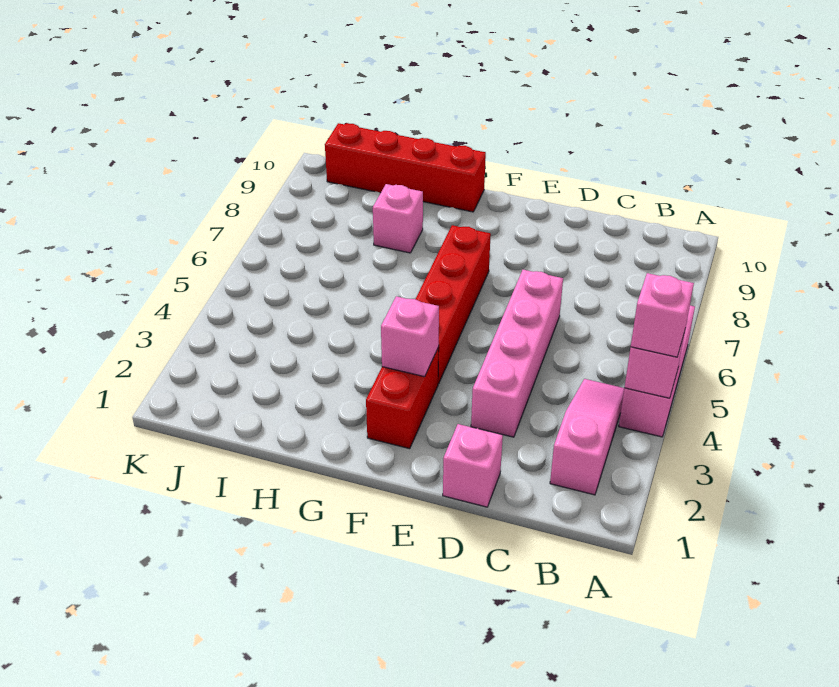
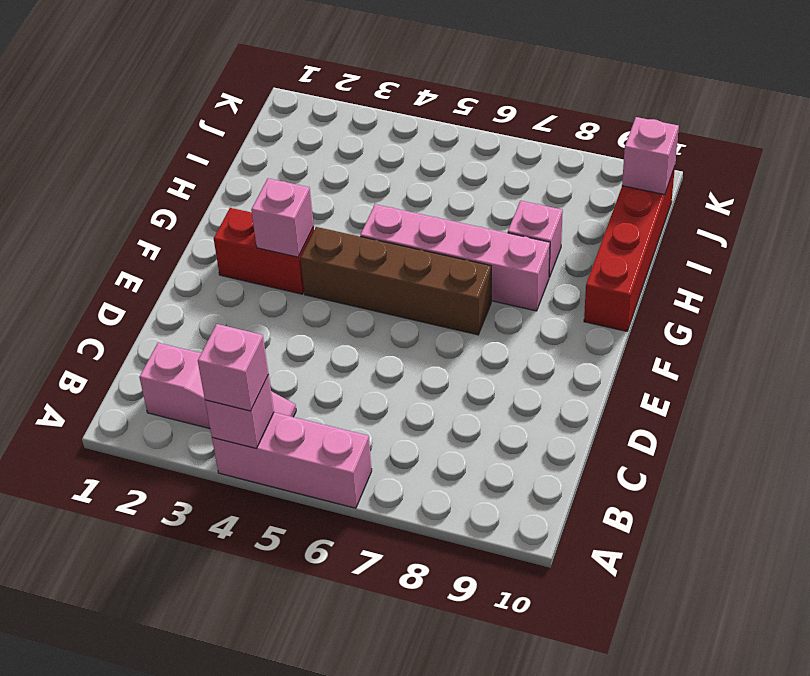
pink 1x1 brick [443,424,503,507] -> pink 1x1 brick moved to [622,117,679,195]
pink 1x4 brick [471,270,563,437] -> pink 1x4 brick moved to [360,204,550,311]
red 1x4 brick [416,225,491,384] -> brown 1x4 brick [300,227,491,335]

